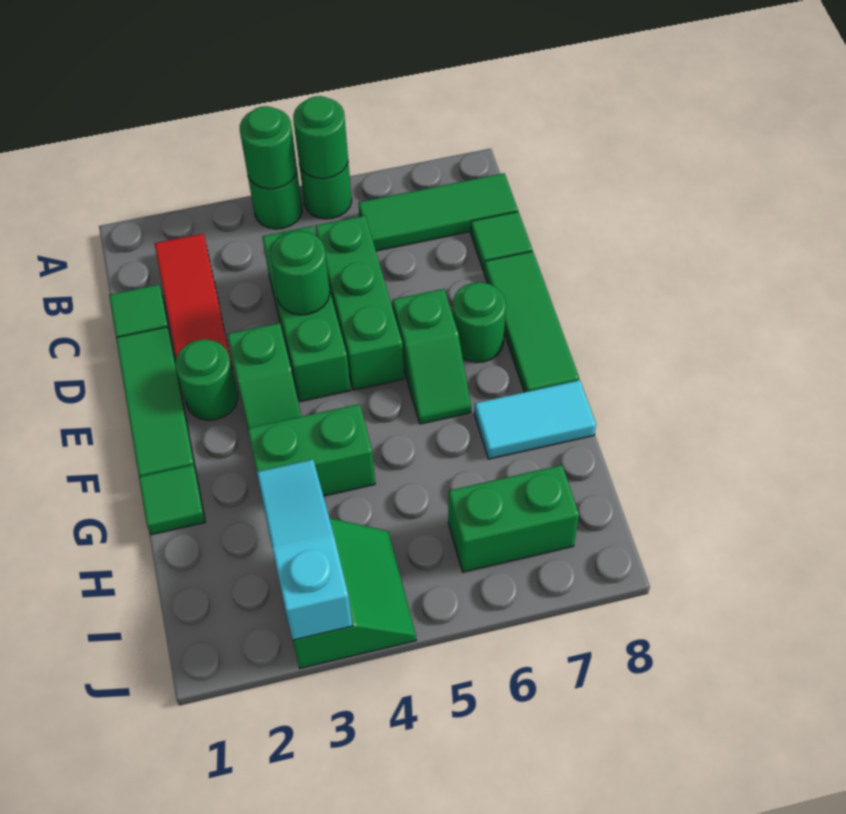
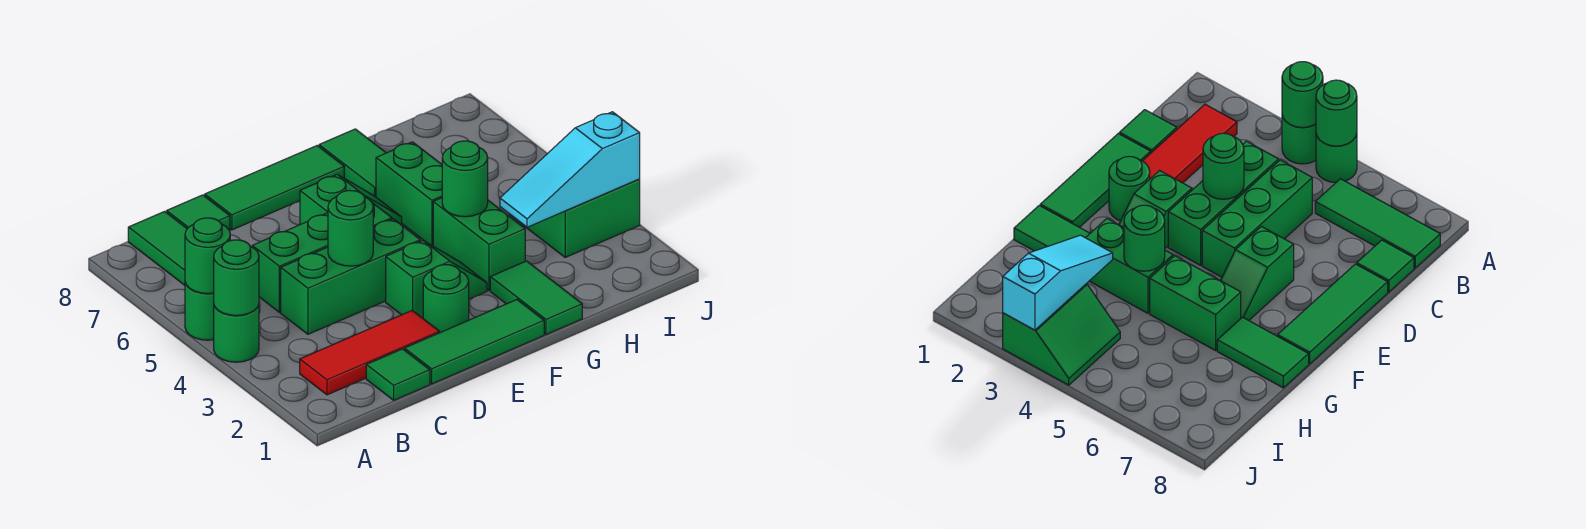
green 1x1 round brick [452,282,506,362] -> green 1x1 round brick moved to [442,141,488,217]
green 1x1 tile [139,465,205,535] -> green 1x2 tile [490,261,582,334]
cyan 1x2 tile [474,380,596,459] -> green 1x2 tile [319,129,386,197]
green 1x2 brick [448,465,579,572] -> green 1x2 brick moved to [376,142,442,246]

